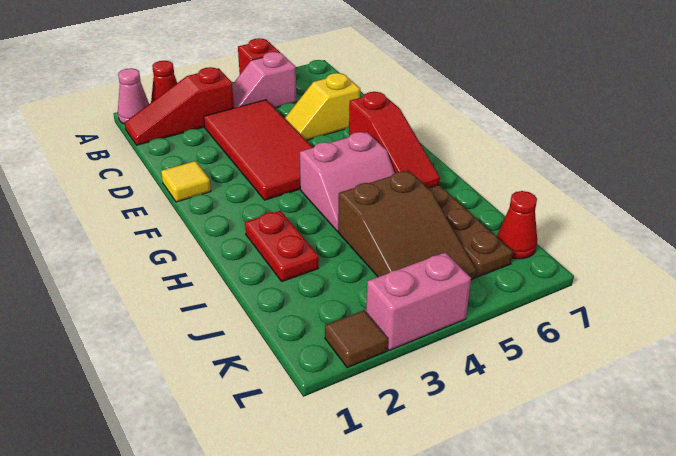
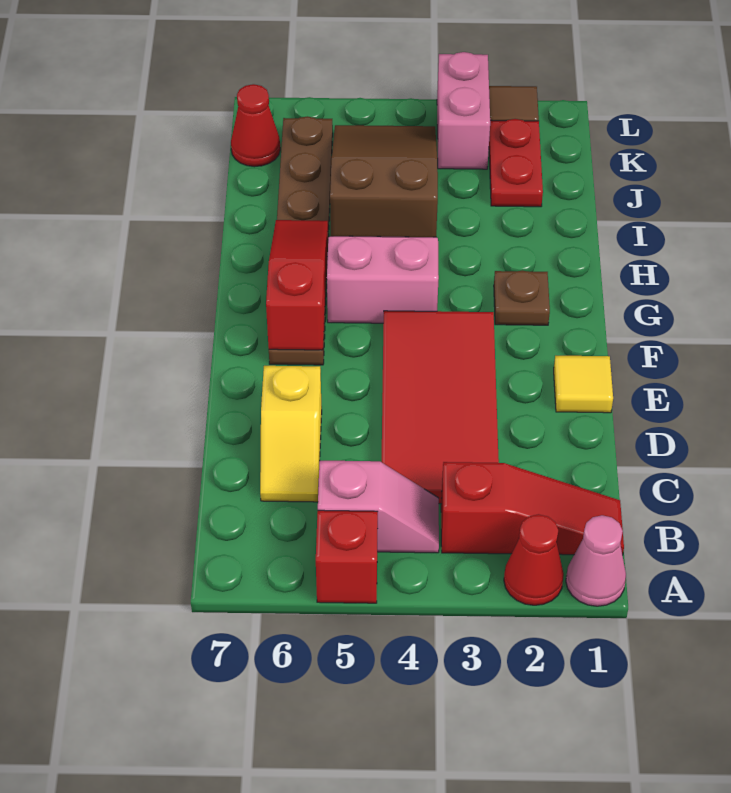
yellow 1x2 slope [285,73,360,140] -> yellow 1x2 slope turned to [260,366,322,502]
none -> brown 1x1 plate [494,271,550,325]
red 1x2 plate [245,211,319,281] -> red 1x2 plate moved to [489,119,543,207]
pink 1x2 brick [366,253,471,350] -> pink 1x2 brick turned to [437,52,490,169]

